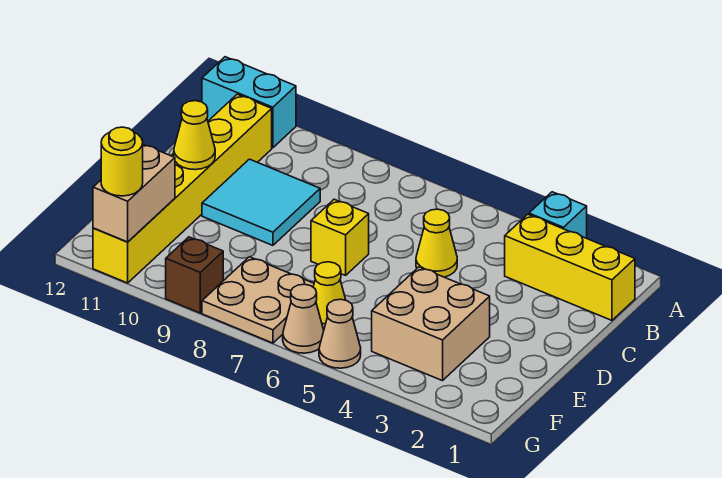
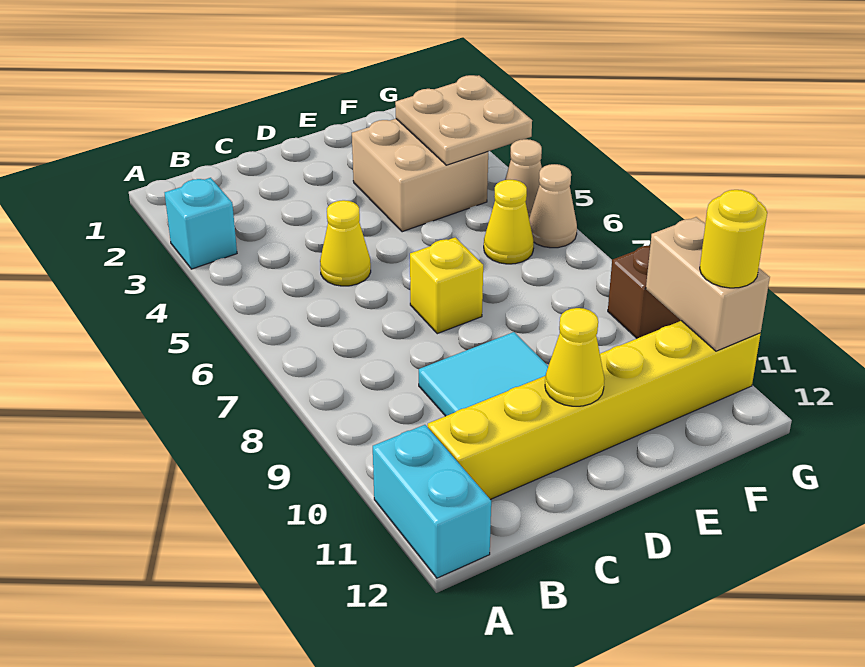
yellow 1x3 brick [505,214,635,320] -> none
tan 2x2 plate [202,257,314,343] -> tan 2x2 plate moved to [395,75,532,165]
tan 1x2 brick [93,144,175,242] -> tan 1x2 brick turned to [646,217,770,351]

